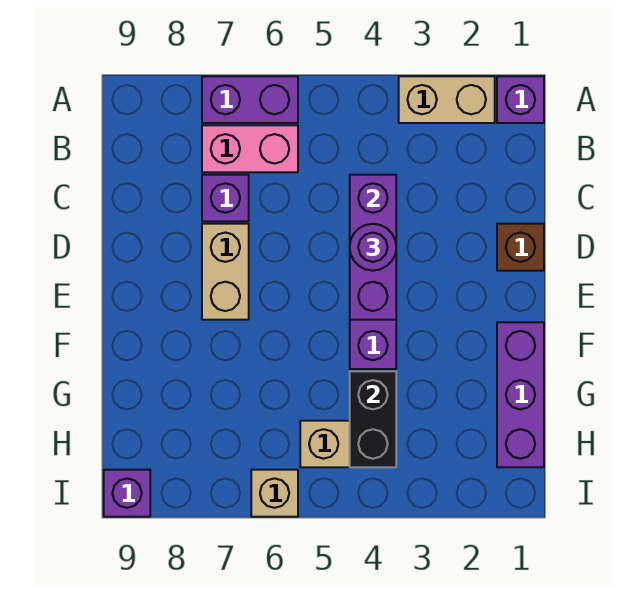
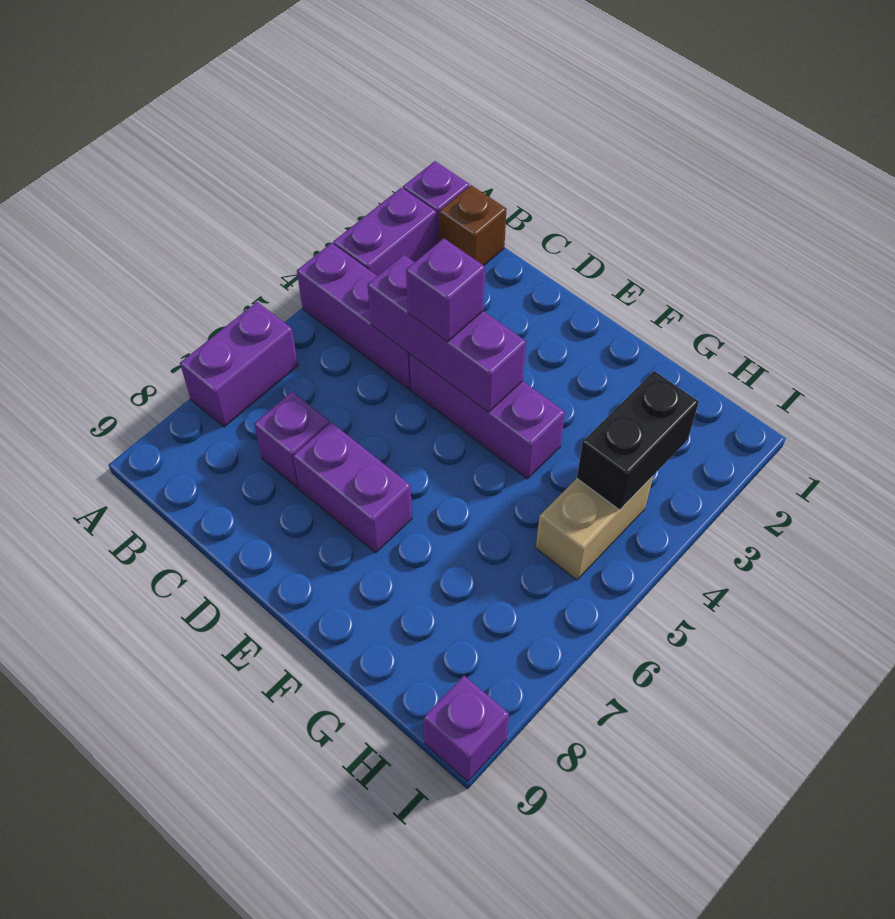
tan 1x2 brick [399,76,495,123] -> purple 1x2 brick [333,188,436,276]
pink 1x2 brick [202,125,298,172] -> none
brown 1x1 brick [497,224,544,271] -> brown 1x1 brick moved to [439,185,507,265]
purple 1x1 round brick [350,224,396,271] -> purple 1x1 brick [406,238,485,342]
tan 1x2 brick [202,224,249,320] -> purple 1x2 brick [293,422,412,553]
purple 1x3 brick [497,322,544,467] -> purple 1x3 brick moved to [297,243,411,389]
black 1x2 brick [350,371,396,467] -> black 1x2 brick turned to [577,371,699,510]
tan 1x1 brick [251,470,298,517] -> none

